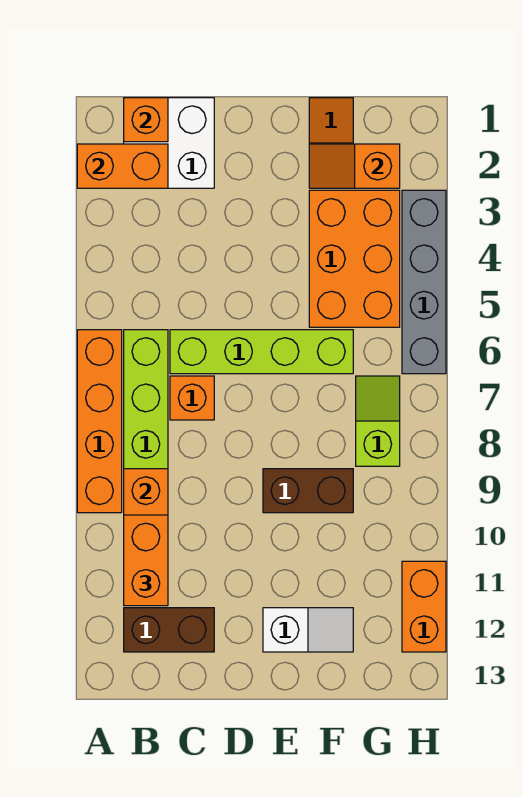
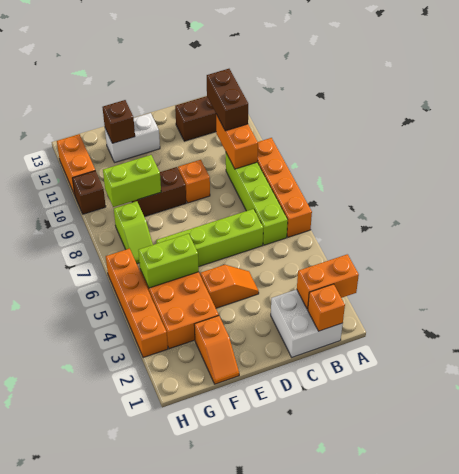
orange 1x2 brick [124,515,168,606] -> brown 1x2 brick [207,69,248,131]
orange 1x1 brick [170,376,214,420] -> orange 1x1 brick moved to [178,160,210,203]
white 1x2 slope [263,608,353,652] -> white 1x2 brick [105,113,160,162]
orange 1x2 slope [309,144,400,188] -> orange 1x2 slope moved to [200,265,259,308]
none -> lime 1x2 brick [138,234,199,288]
none -> lime 1x2 brick [103,155,161,207]
none -> brown 1x1 brick [103,100,135,143]
grey 1x4 brick [402,190,446,374] -> orange 1x4 brick [106,249,168,358]
none -> brown 1x1 brick [72,171,106,214]

